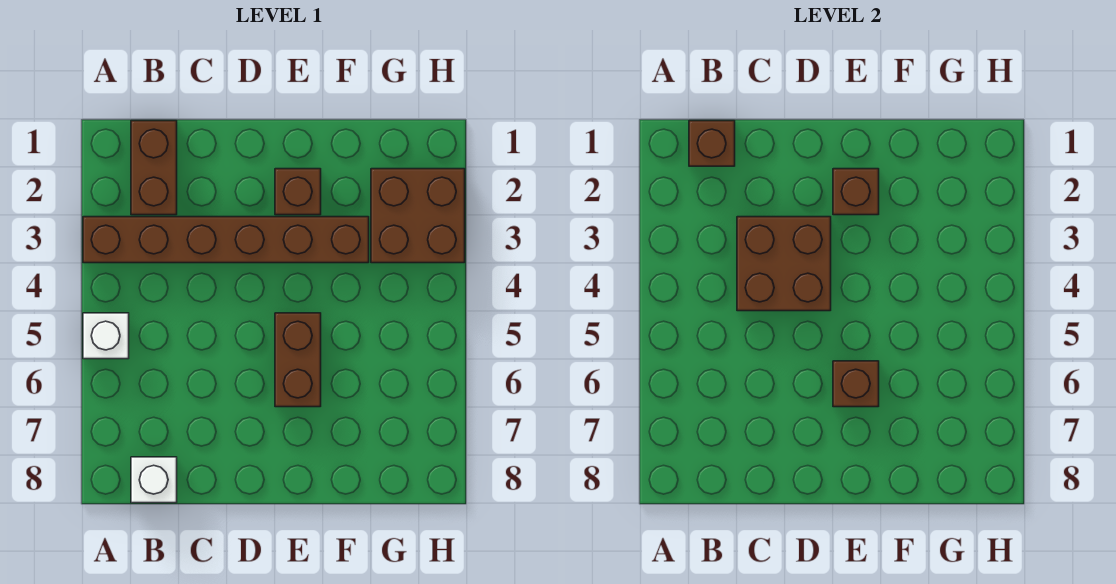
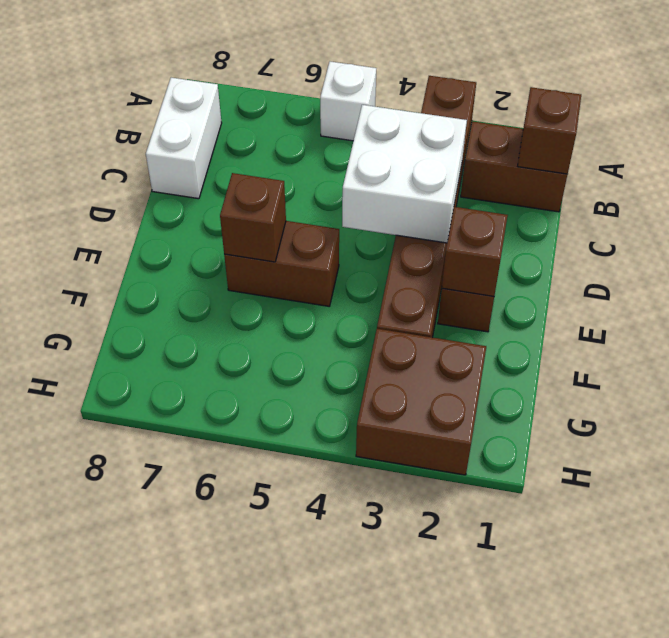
white 1x1 brick [131,457,177,503] -> white 1x2 brick [146,78,222,199]
brown 2x2 brick [737,217,831,311] -> white 2x2 brick [342,105,467,243]

